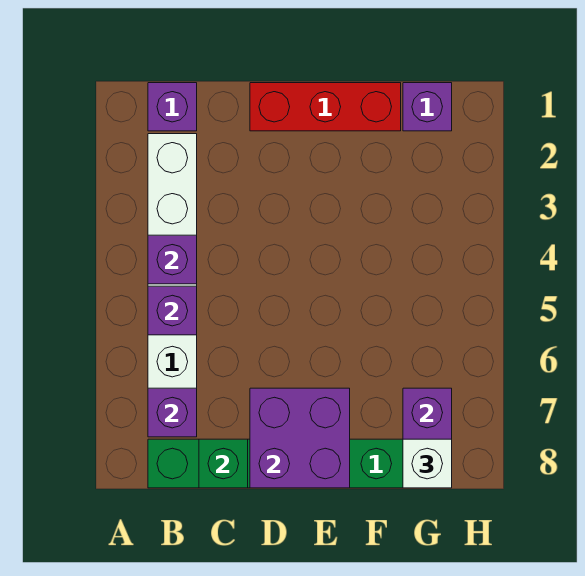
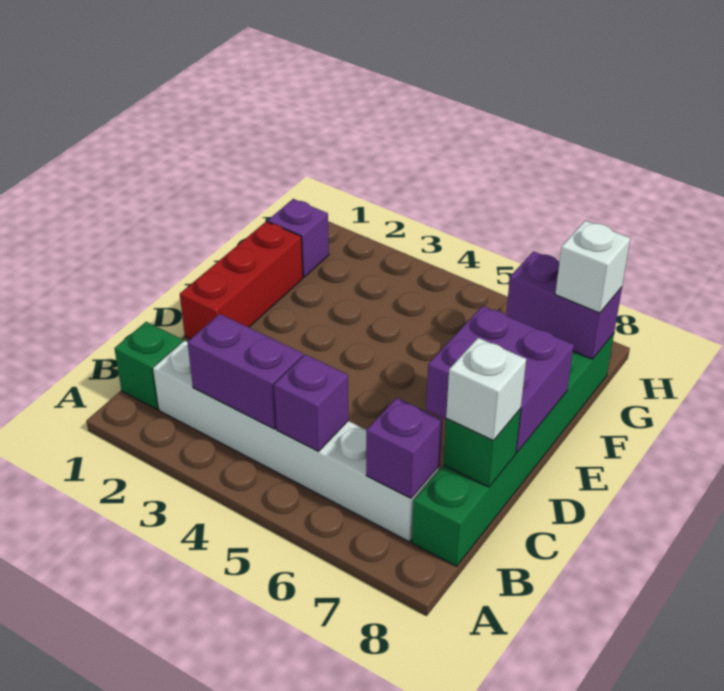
purple 1x1 brick [148,83,197,131] -> green 1x1 brick [114,322,183,409]
purple 1x1 brick [148,235,197,284] -> purple 1x2 brick [188,314,303,429]
none -> white 1x1 brick [446,338,526,441]

